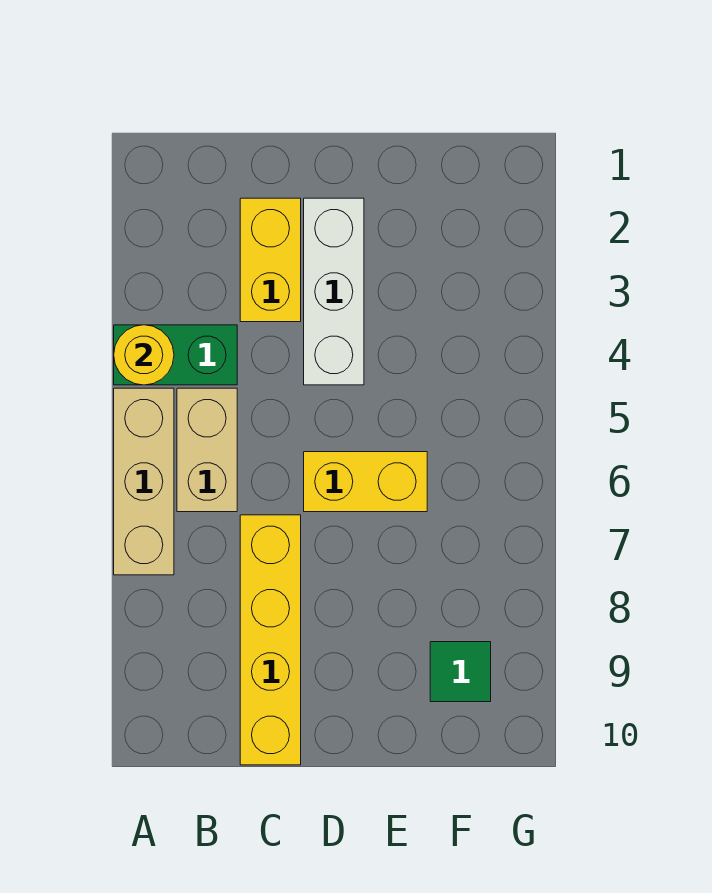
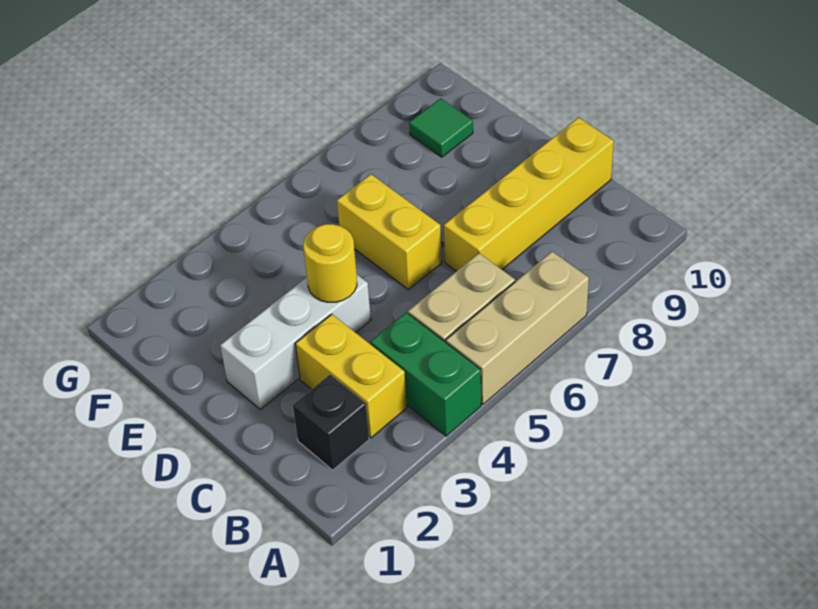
yellow 1x1 round brick [114,325,174,385] -> yellow 1x1 round brick moved to [303,224,357,302]
none -> black 1x1 brick [293,375,369,470]
yellow 1x2 brick [240,198,301,322] -> yellow 1x2 brick turned to [295,314,407,438]

